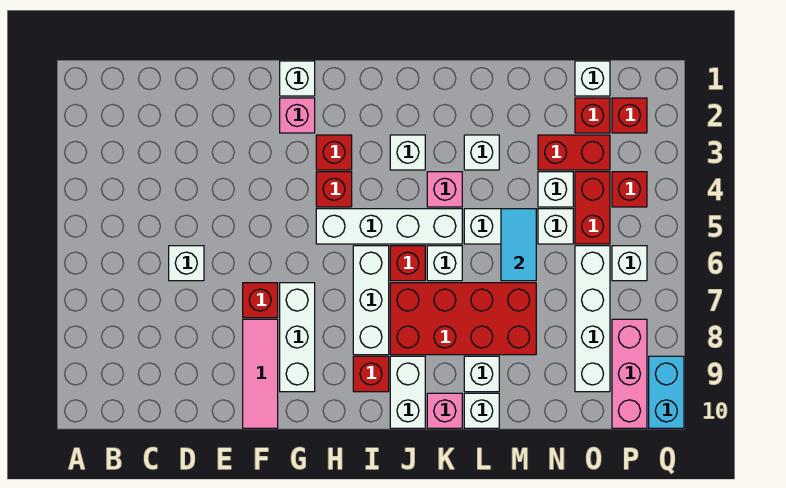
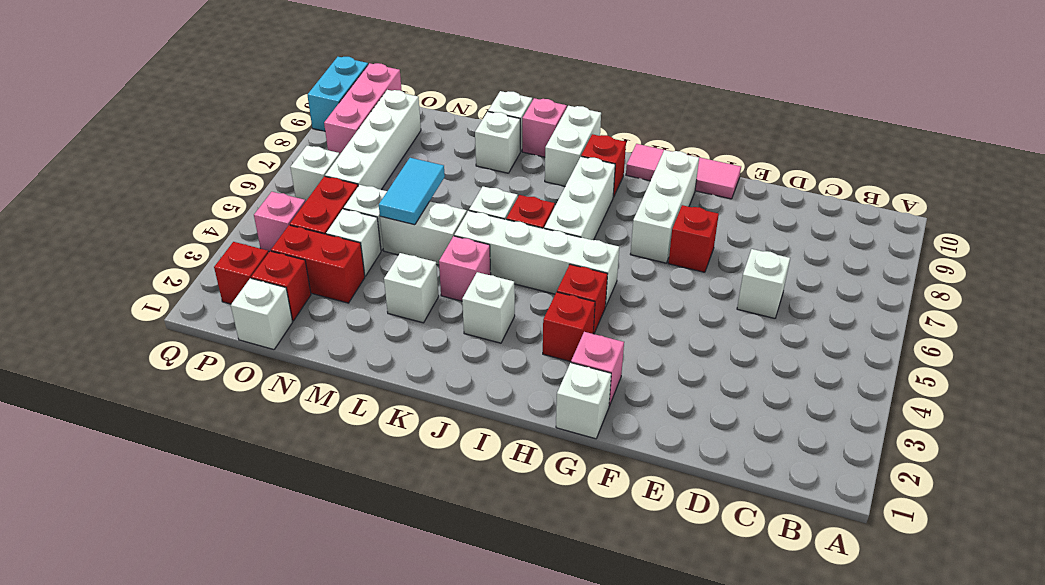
pink 1x3 tile [243,319,278,428] -> pink 1x3 tile turned to [626,144,741,199]
red 2x4 brick [390,283,536,355] -> none
red 1x1 brick [612,172,647,207] -> pink 1x1 brick [254,192,305,252]

